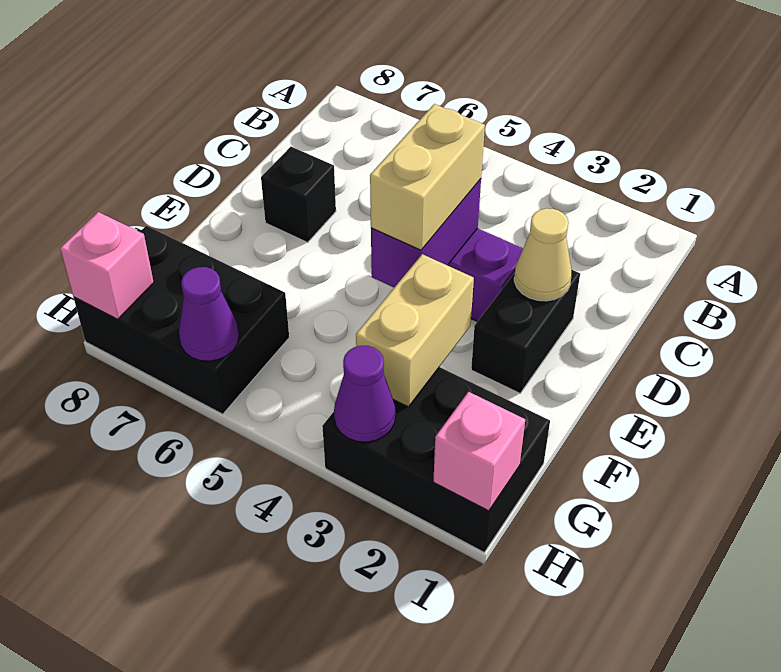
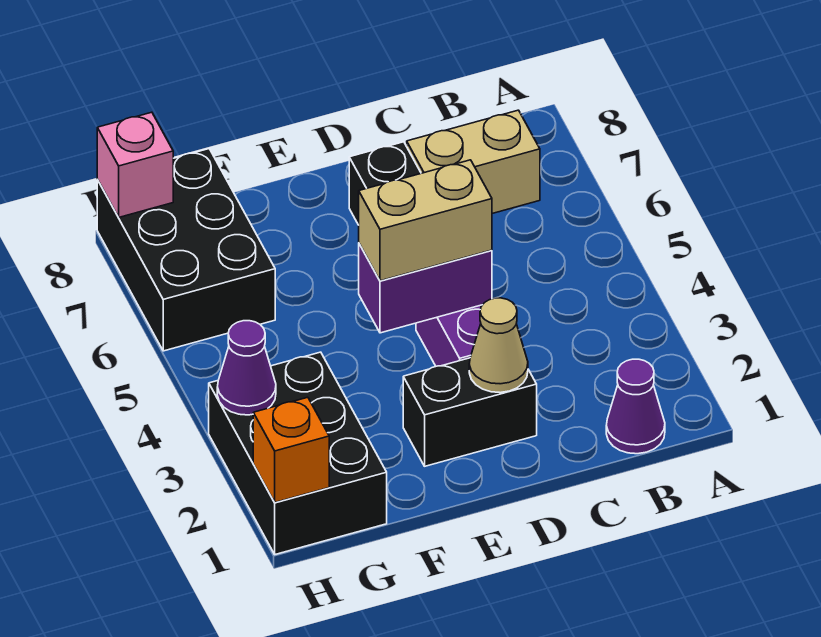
tan 1x2 brick [356,254,474,407] -> tan 1x2 brick moved to [407,110,540,214]
pink 1x1 brick [433,392,525,511] -> orange 1x1 brick [253,397,329,502]
purple 1x1 cone [179,267,239,361] -> purple 1x1 cone moved to [606,359,665,454]

